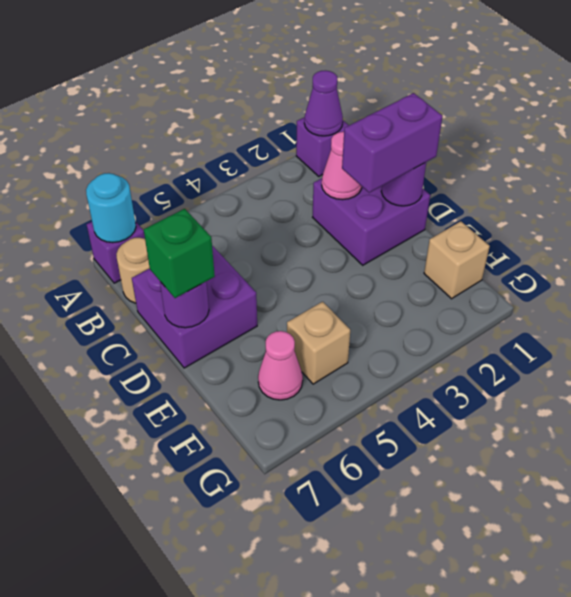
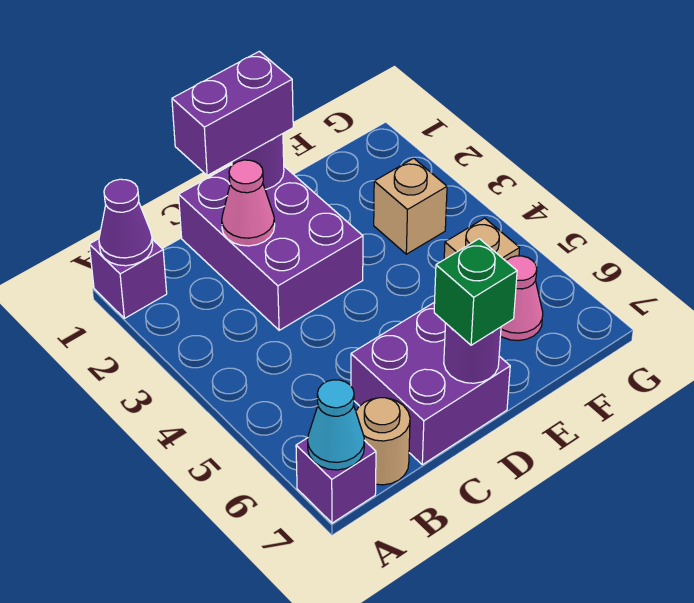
cyan 1x1 round brick [86,173,136,243] -> cyan 1x1 cone [308,380,364,470]
purple 2x2 brick [313,178,430,265] -> purple 2x3 brick [179,165,363,330]
purple 1x2 brick [342,93,443,193] -> purple 1x2 brick turned to [172,51,293,175]
tan 1x1 brick [424,221,490,299] -> tan 1x1 brick moved to [374,158,447,254]

